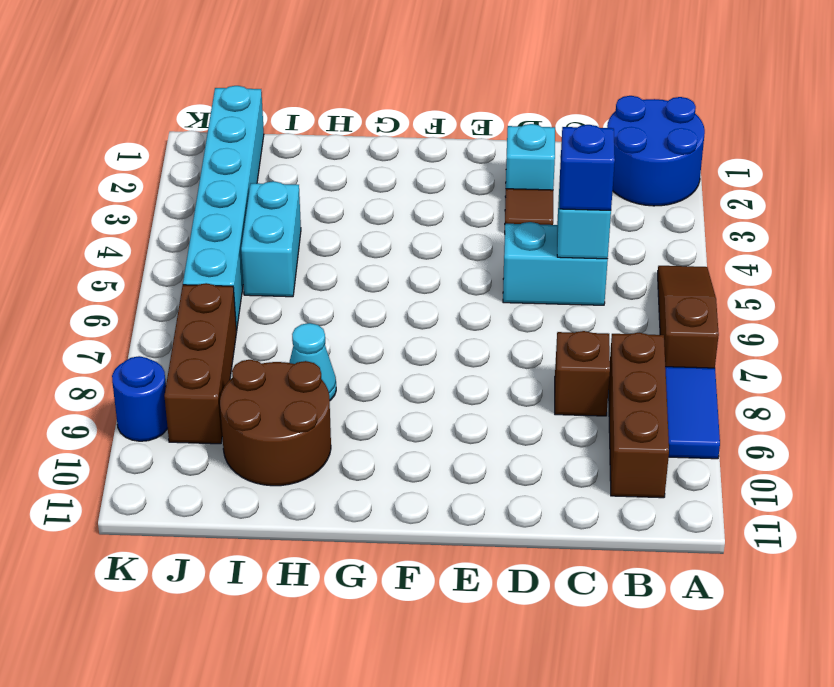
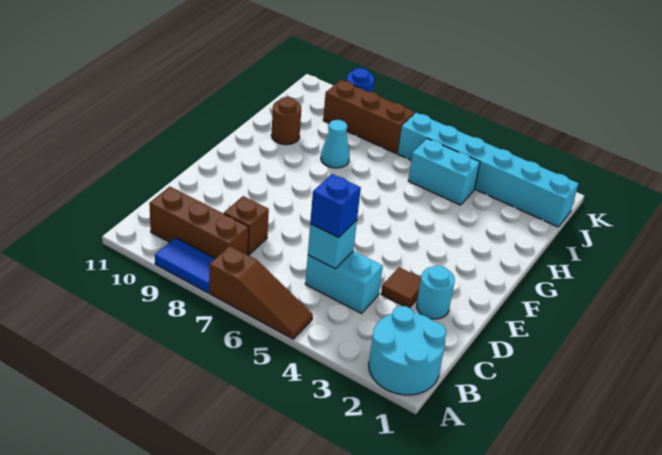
blue 2x2 round brick [607,96,705,206] -> cyan 2x2 round brick [369,306,446,395]
cyan 1x2 brick [503,222,608,305] -> cyan 1x2 brick turned to [305,251,383,313]
cyan 1x1 brick [505,124,555,197] -> cyan 1x1 round brick [417,265,455,319]
brown 2x2 round brick [220,360,331,486] -> brown 1x1 round brick [271,97,301,145]

